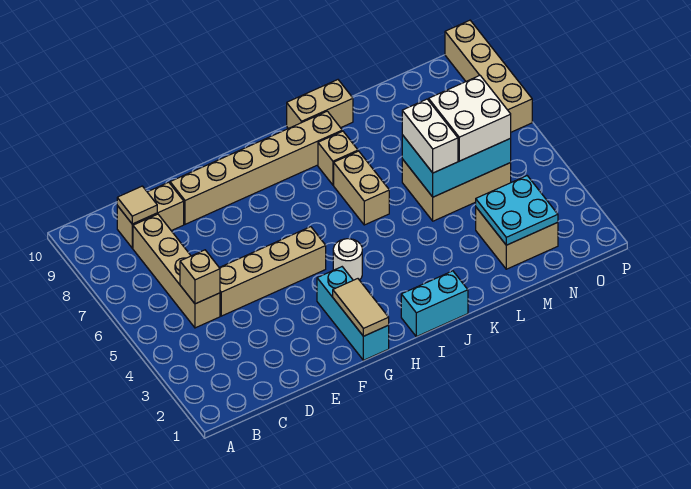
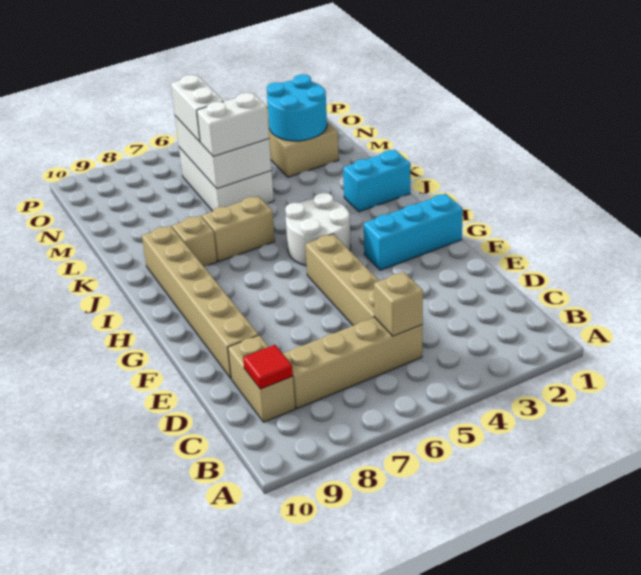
tan 1x1 tile [117,186,157,224] -> red 1x1 tile [243,345,293,389]
tan 1x2 tile [333,279,389,336] -> none
white 1x1 round brick [333,239,362,280] -> white 2x2 round brick [285,193,351,266]
cyan 1x2 brick [401,271,468,337] -> cyan 1x2 brick turned to [343,150,411,212]
tan 1x2 brick [287,80,353,129] -> none
tan 2x3 brick [402,159,511,221] -> white 2x3 brick [179,147,274,211]
cyan 2x3 brick [402,135,511,197] -> white 2x3 brick [175,99,272,189]
cyan 2x2 plate [476,176,558,245] -> cyan 2x2 round brick [267,74,327,141]
white 2x2 brick [429,76,511,161] -> white 1x2 brick [171,75,224,142]
tan 1x4 brick [445,20,532,132] -> none

